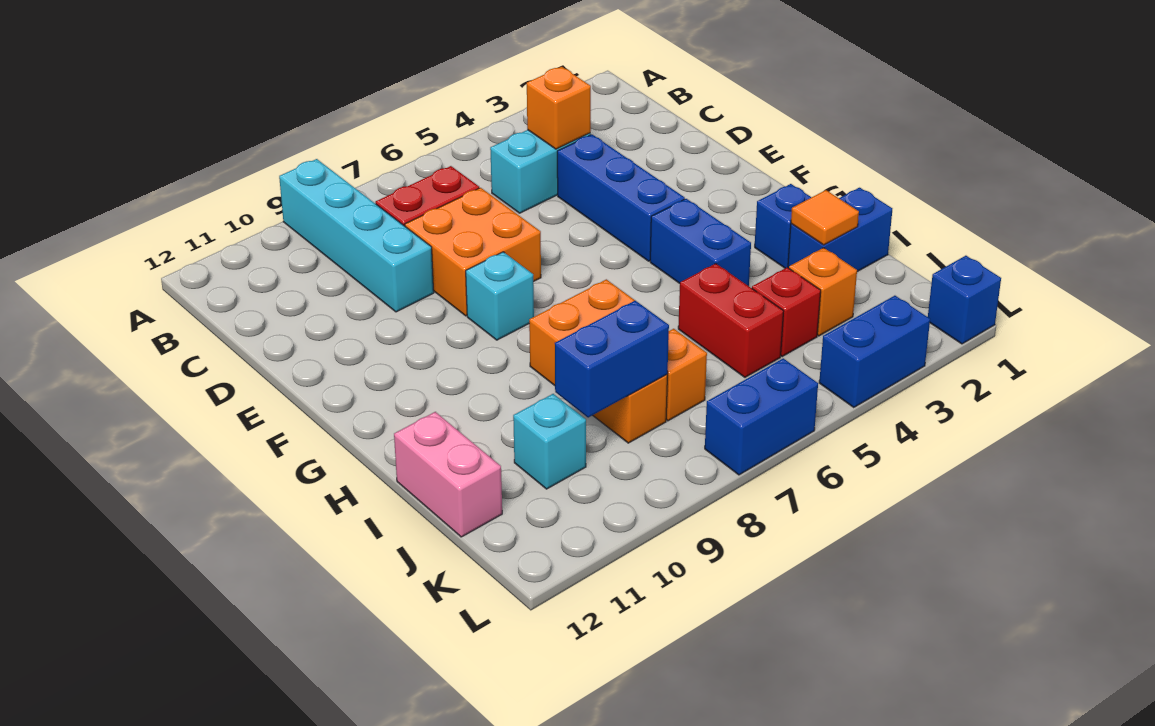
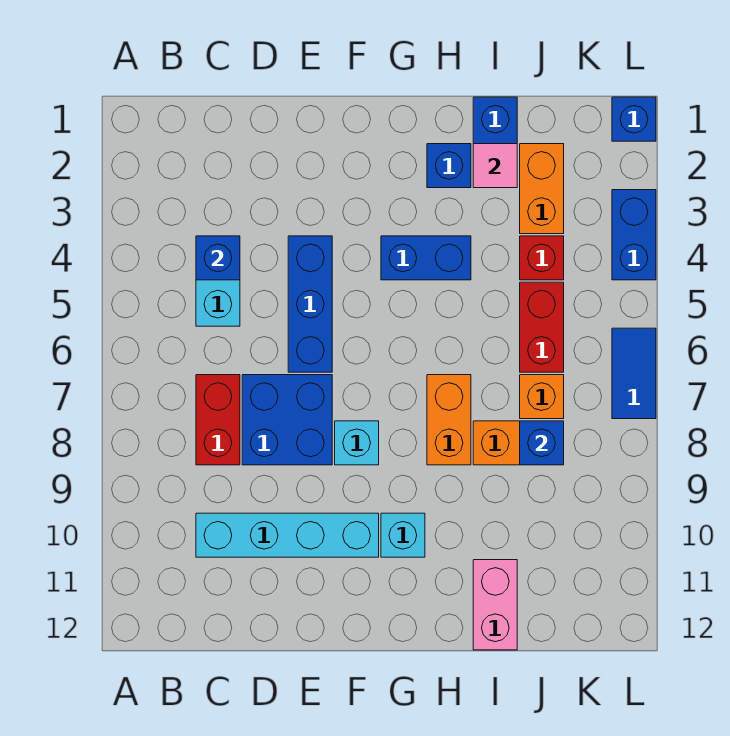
cyan 1x4 brick [279,159,434,312] -> cyan 1x4 brick moved to [196,513,379,557]
orange 1x1 brick [527,67,591,149] -> blue 1x1 brick [196,236,240,280]
blue 1x3 brick [557,134,685,261] -> blue 1x3 brick turned to [288,236,332,372]
orange 2x2 brick [405,188,541,316] -> blue 2x2 brick [242,375,332,465]
orange 1x1 tile [791,190,859,245] -> pink 1x1 tile [473,144,517,188]
red 1x2 brick [678,264,784,377] -> red 1x2 brick turned to [520,282,564,372]
pink 1x2 brick [394,412,502,537] -> pink 1x2 brick turned to [473,560,517,650]
orange 1x1 brick [789,248,857,336] -> orange 1x2 brick [520,144,564,234]
blue 1x2 brick [555,301,669,418] -> blue 1x1 brick [520,421,564,465]
cyan 1x1 brick [513,394,586,489] -> cyan 1x1 brick moved to [381,513,425,557]
blue 1x2 brick [705,358,818,475] -> blue 1x2 tile [612,328,656,419]

